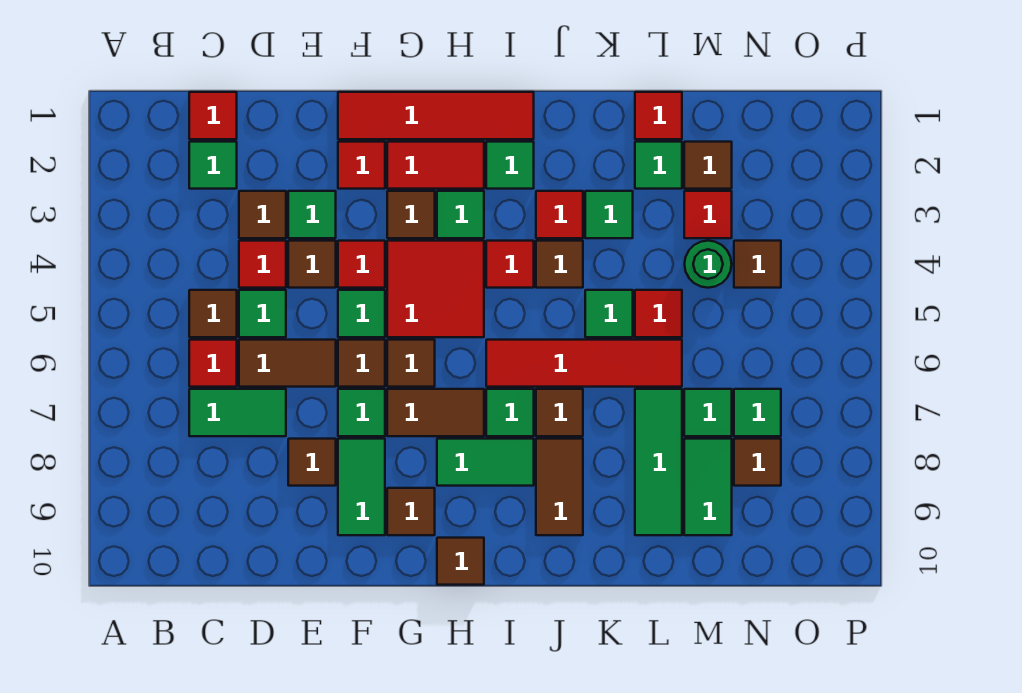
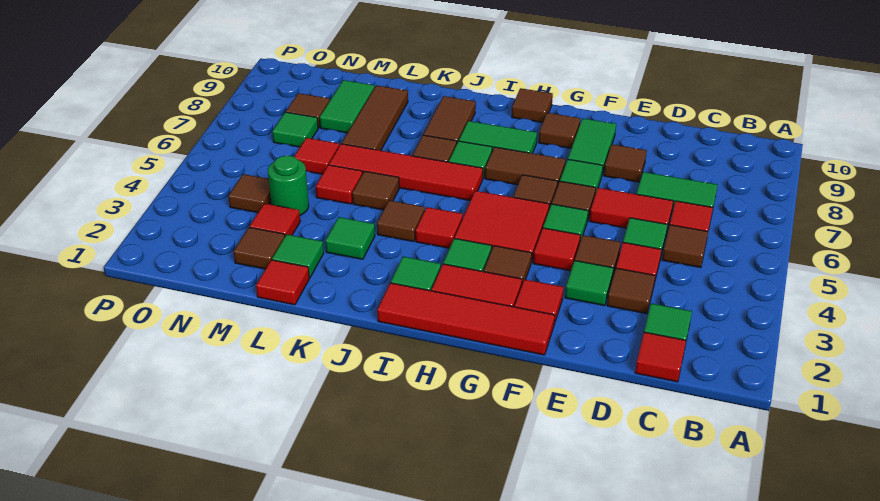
brown 1x2 tile [239,340,336,387] -> red 1x2 tile [589,188,673,230]
red 1x1 tile [536,191,583,238] -> red 1x1 tile moved to [294,138,339,174]
green 1x1 tile [585,290,633,337] -> brown 1x1 tile [352,171,399,210]
green 1x3 tile [635,389,682,535] -> brown 1x3 tile [342,85,408,150]
green 1x1 tile [684,389,732,436] -> none

